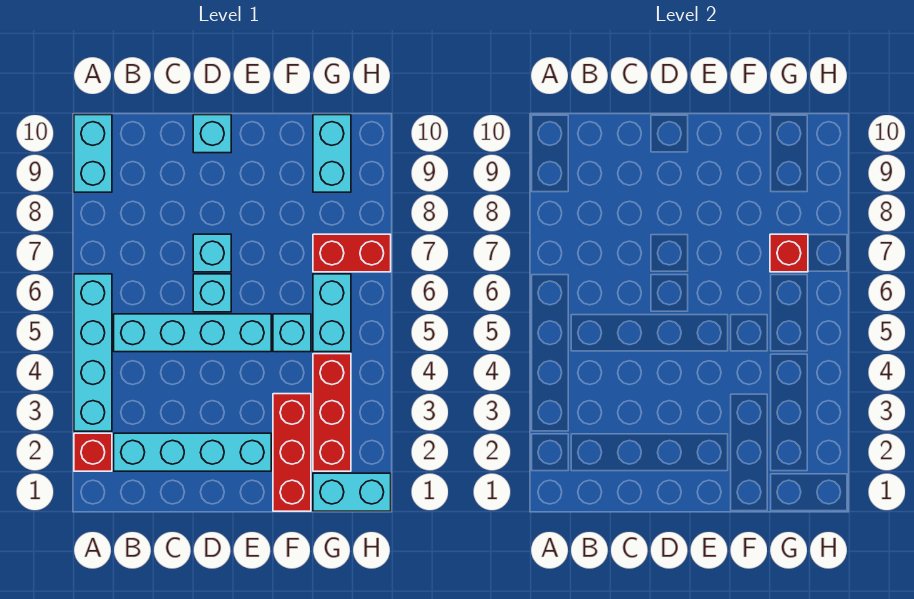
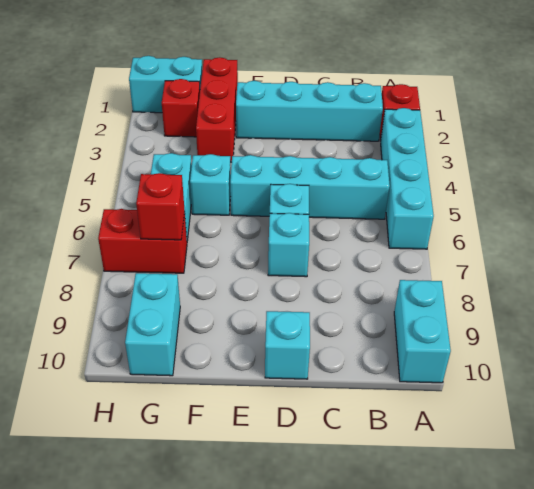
red 1x3 brick [313,354,351,471] -> red 1x1 brick [162,79,200,137]

